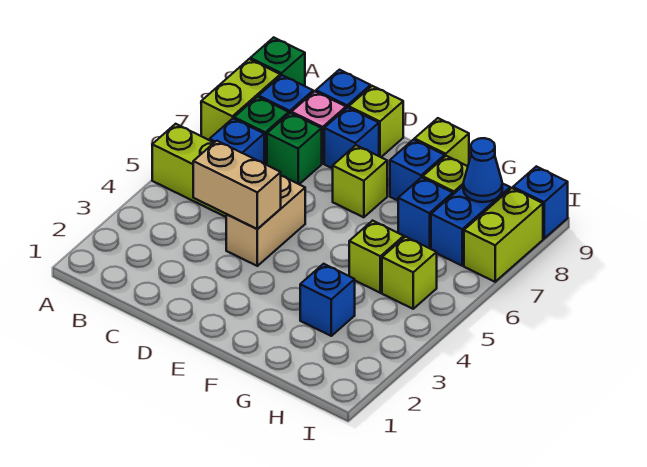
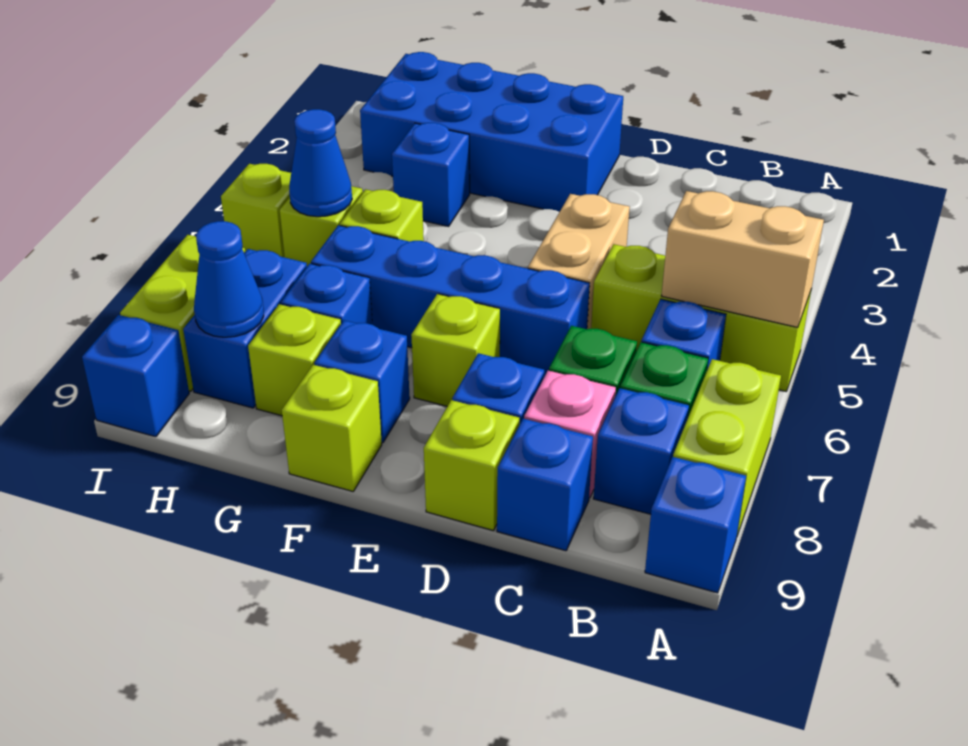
green 1x1 brick [250,37,305,86] -> blue 1x1 brick [645,457,746,593]
tan 1x2 brick [193,141,281,229] -> tan 1x2 brick moved to [662,191,824,327]
none -> blue 1x4 brick [311,225,590,377]
none -> blue 2x4 brick [360,52,623,212]
none -> blue 1x1 cone [289,109,352,217]
none -> lime 1x1 brick [221,164,291,257]

